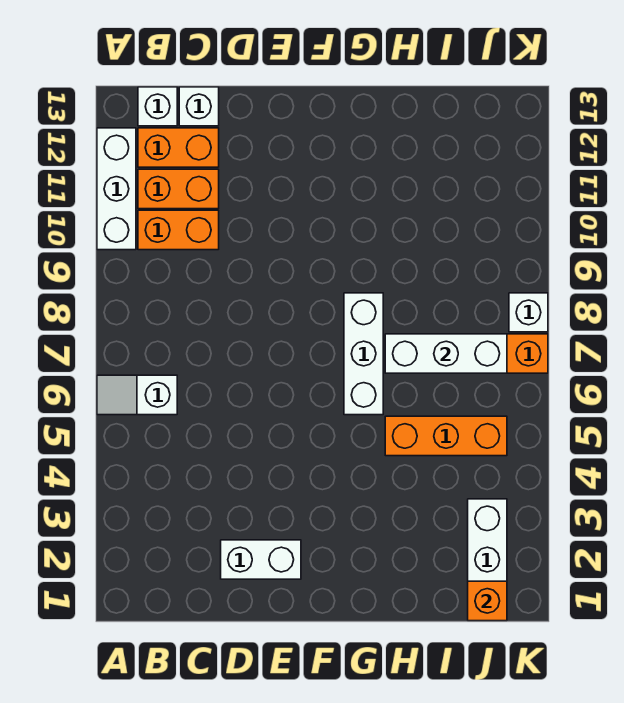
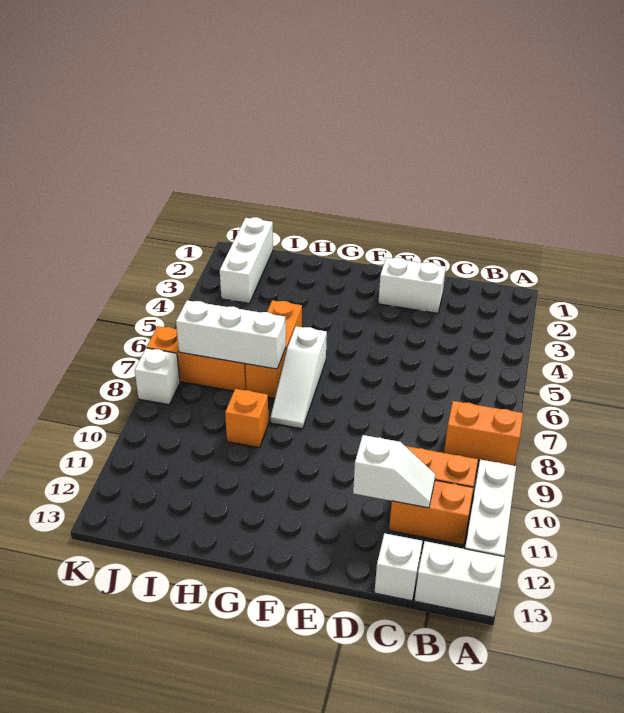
white 1x2 slope [97,375,177,415] -> white 1x2 slope moved to [353,435,435,508]
orange 1x2 brick [138,128,219,167] -> orange 1x2 brick moved to [444,401,523,466]
white 1x1 brick [138,87,177,126] -> white 1x2 brick [415,541,504,617]
white 1x3 brick [344,293,383,415] -> white 1x3 slope [270,326,327,429]
orange 1x3 brick [385,416,507,456] -> orange 1x3 brick turned to [245,300,302,398]
orange 1x1 brick [468,581,507,621] -> orange 1x1 brick moved to [225,389,269,448]

